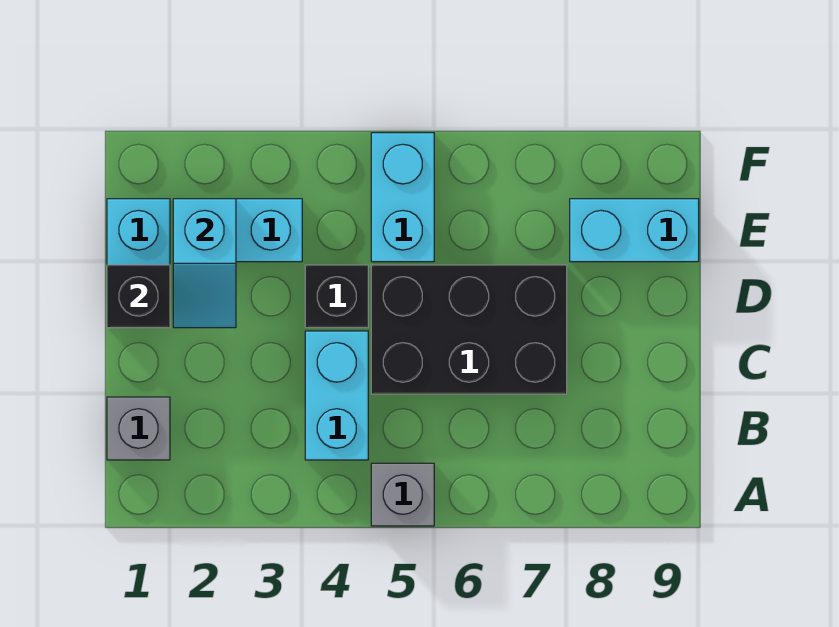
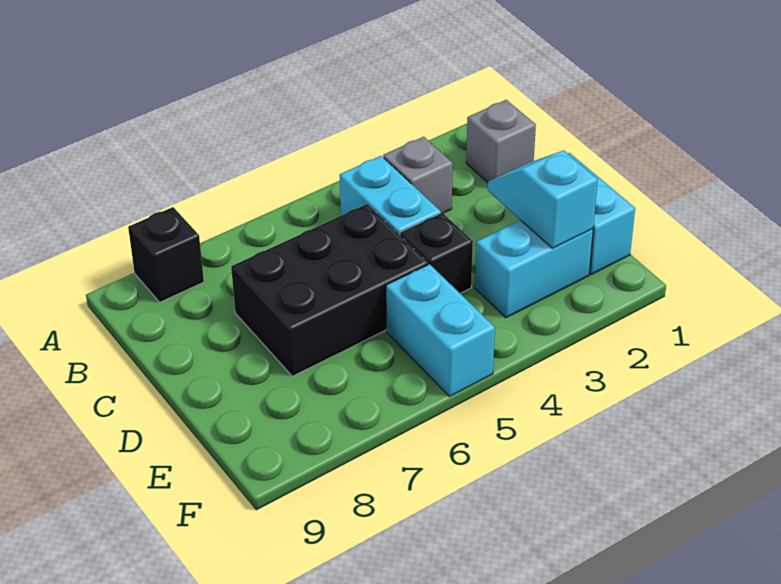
grey 1x1 brick [371,463,434,526] -> grey 1x1 brick moved to [383,137,453,213]
black 1x1 brick [107,265,170,328] -> black 1x1 brick moved to [128,207,204,302]
cyan 1x2 brick [570,199,699,262] -> none

